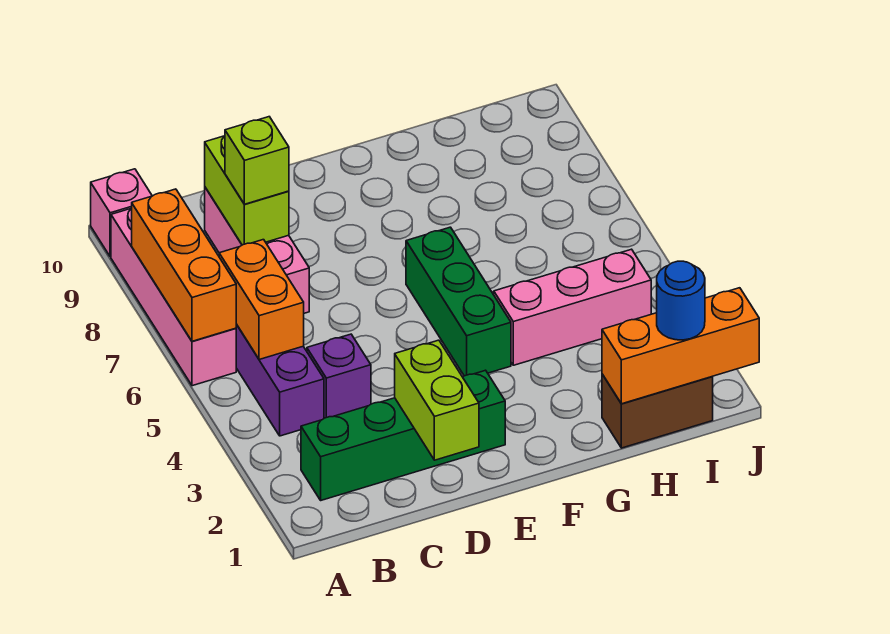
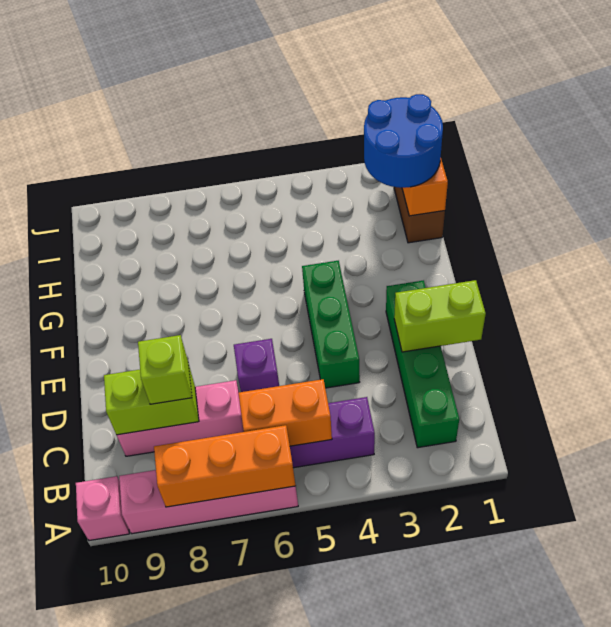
purple 1x1 brick [307,334,371,418] -> purple 1x1 brick moved to [234,339,279,392]
green 1x3 brick [406,227,511,376] -> green 1x3 brick turned to [302,261,360,388]
pink 1x3 brick [494,249,651,365] -> none
blue 1x1 round brick [657,261,705,340] -> blue 2x2 round brick [364,94,443,188]

